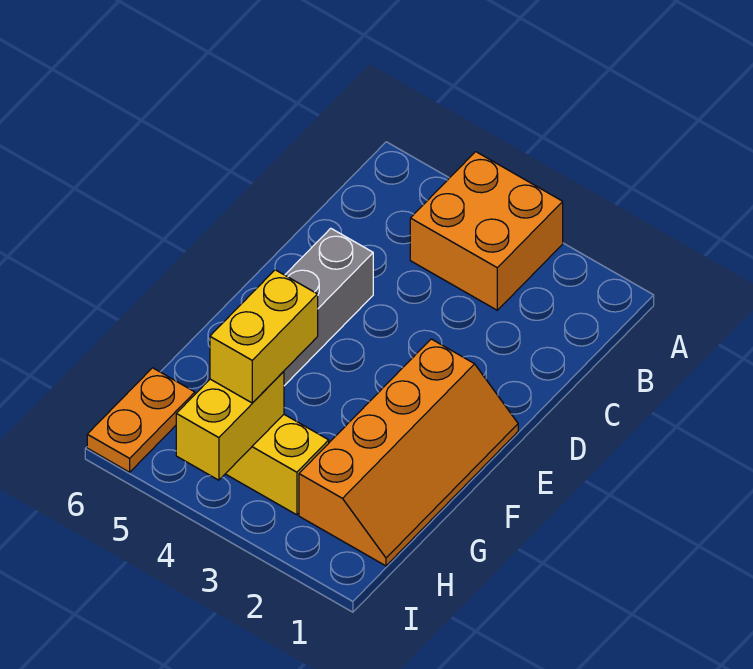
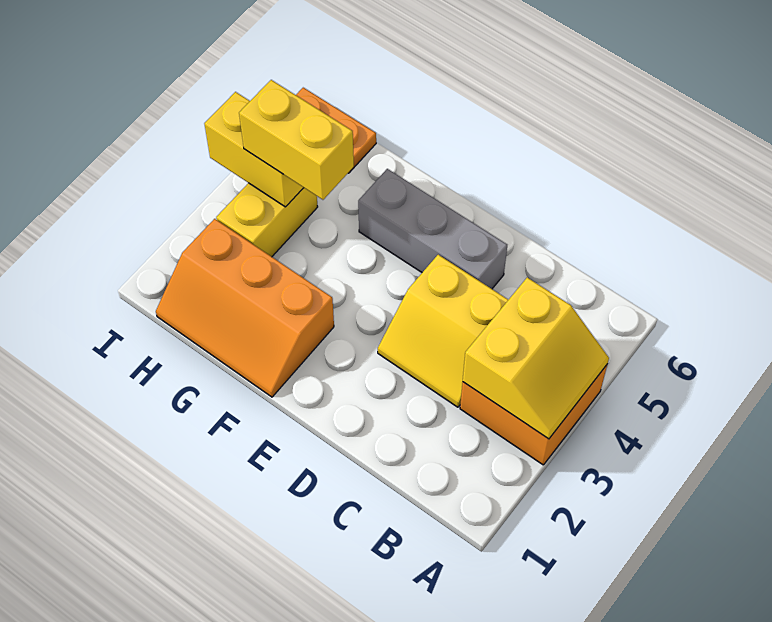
none -> yellow 2x2 slope [463,277,609,439]
none -> yellow 2x2 slope [378,255,508,407]
orange 2x4 slope [299,339,518,566] -> orange 2x3 slope [156,219,334,397]

